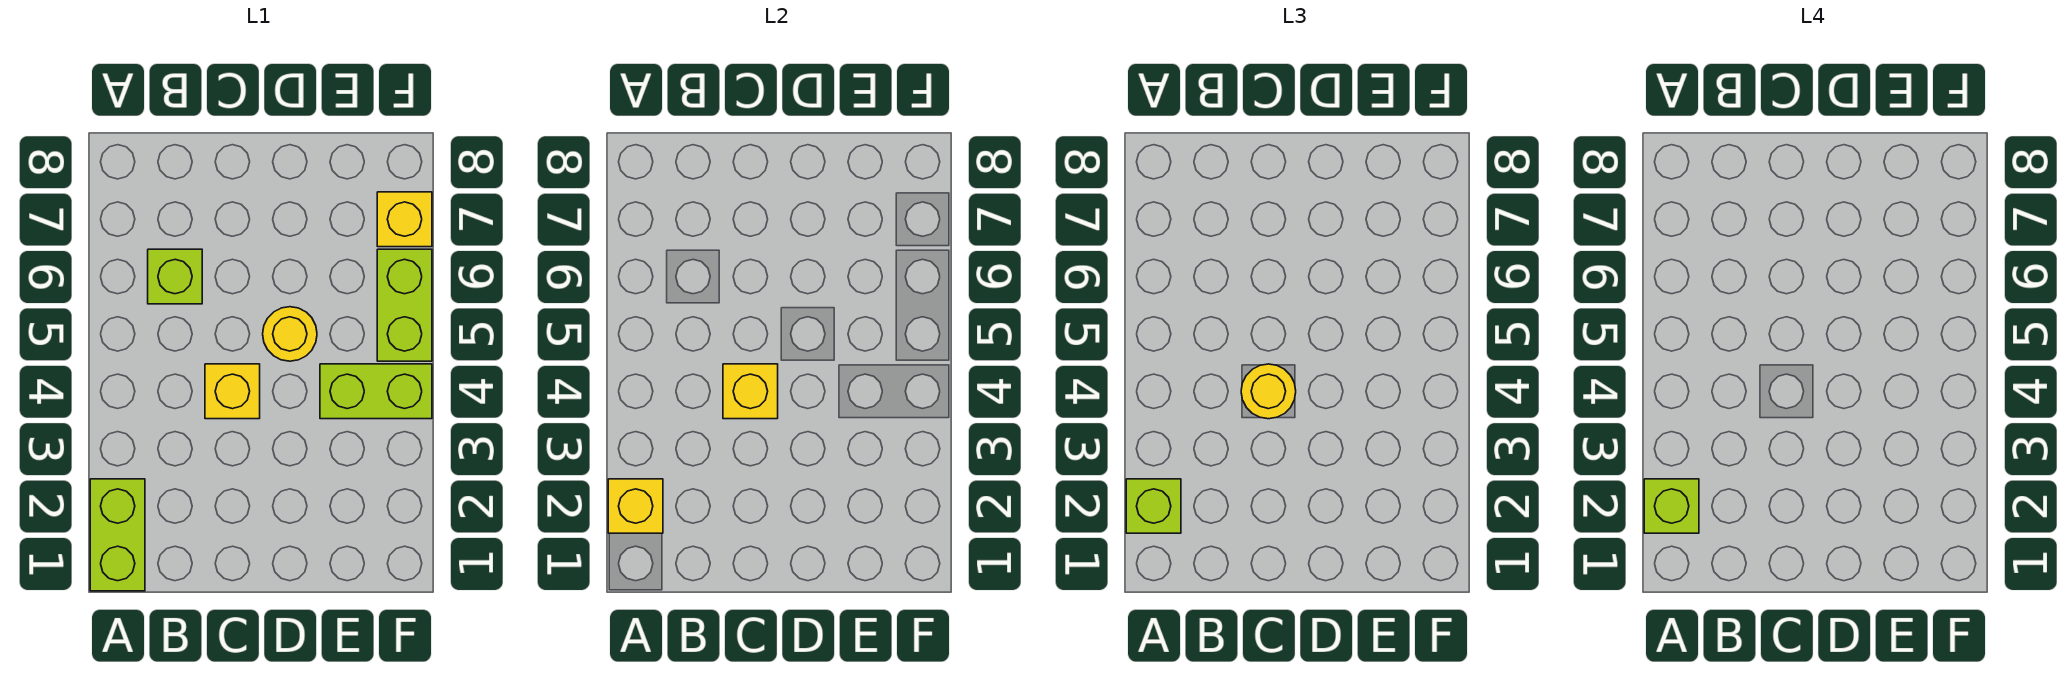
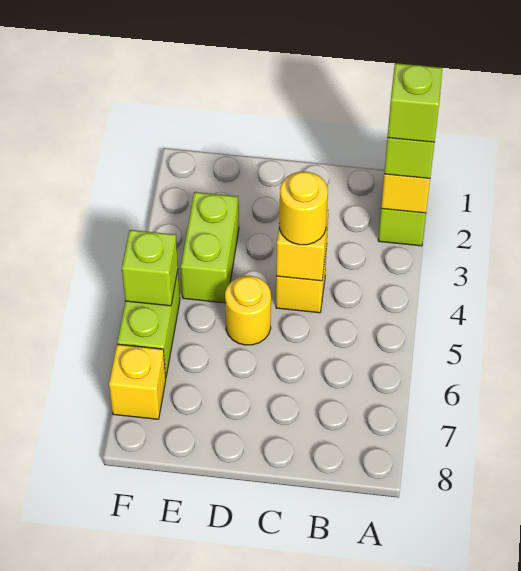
lime 1x1 brick [148,249,202,304] -> lime 1x1 brick moved to [122,230,178,306]
lime 1x2 brick [320,364,432,419] -> lime 1x2 brick turned to [181,192,239,303]

